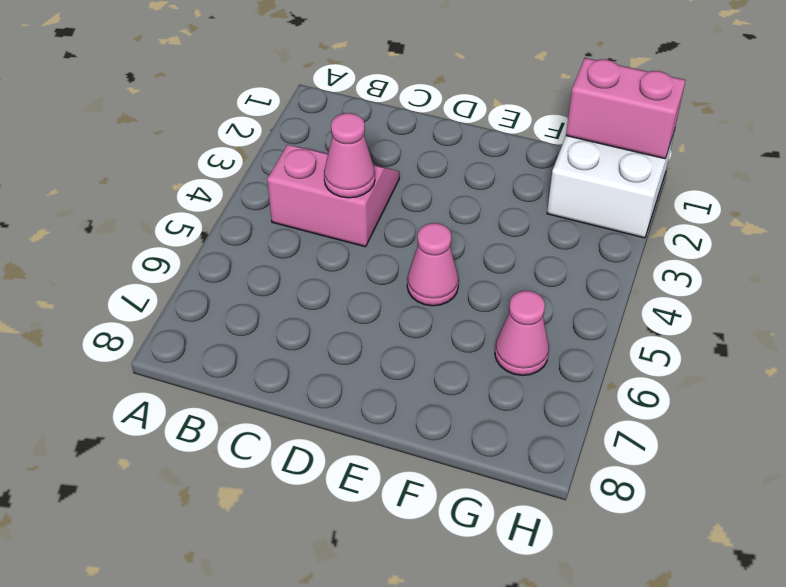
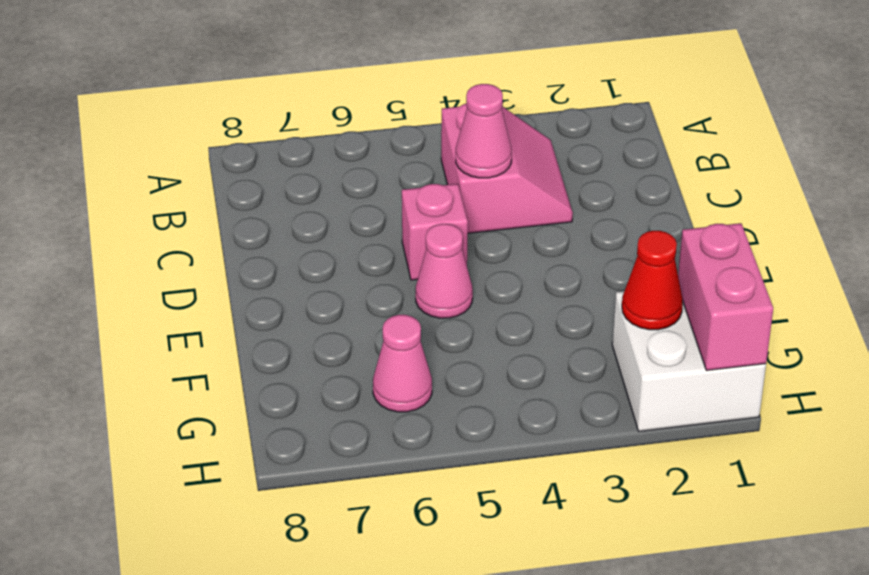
none -> pink 1x1 brick [402,184,468,280]
none -> red 1x1 cone [622,231,683,330]

